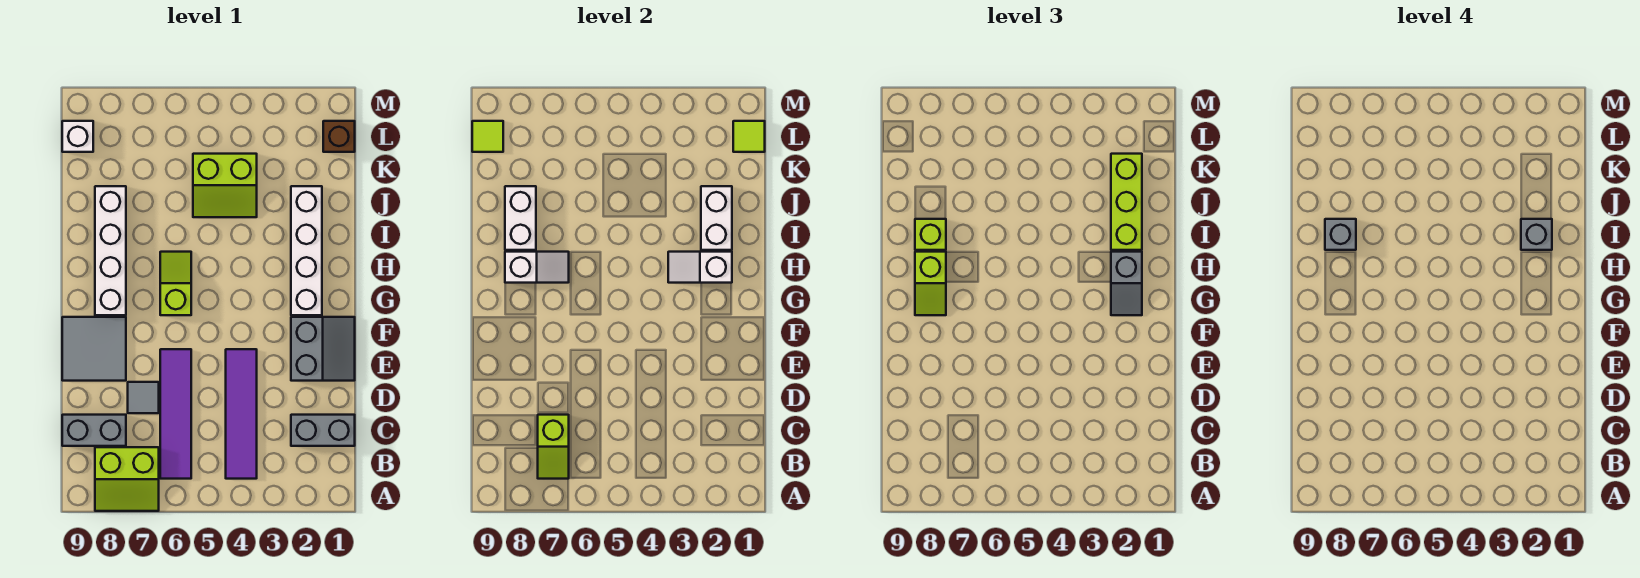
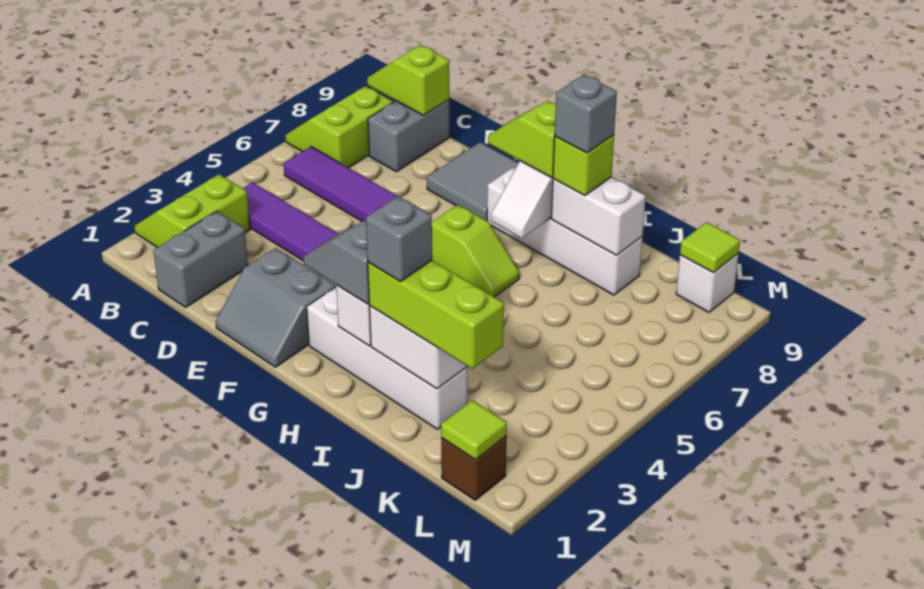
lime 1x2 slope [538,415,569,479] -> lime 1x2 slope moved to [367,45,449,115]
grey 1x1 tile [128,382,159,413] -> none
lime 2x2 slope [193,154,257,217] -> lime 2x2 slope moved to [134,174,250,248]

